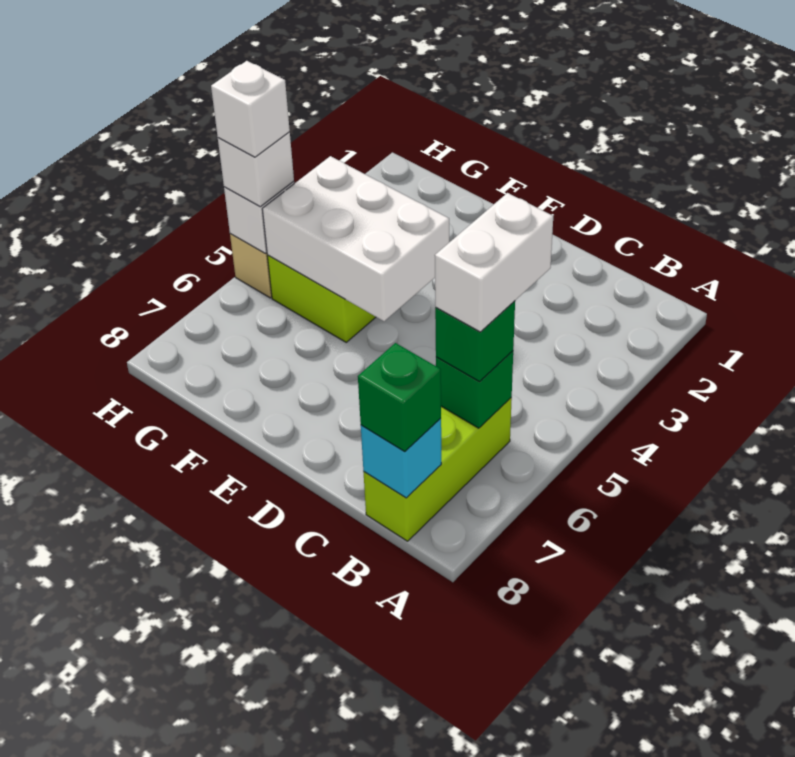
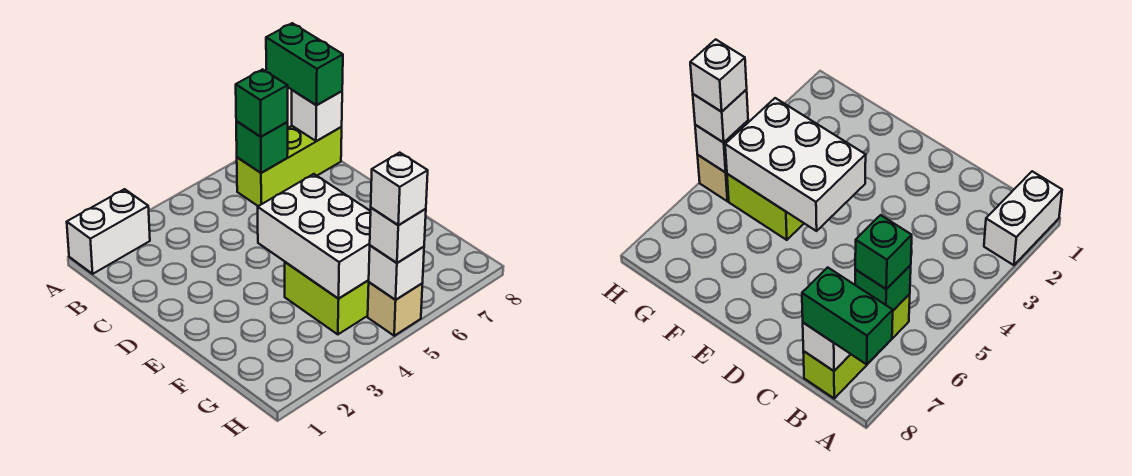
white 1x2 brick [435,193,553,332] -> white 1x2 brick moved to [67,189,150,274]
cyan 1x1 brick [361,418,441,498] -> white 1x1 brick [292,90,342,141]
green 1x1 brick [358,343,441,451] -> green 1x2 brick [266,23,343,105]

